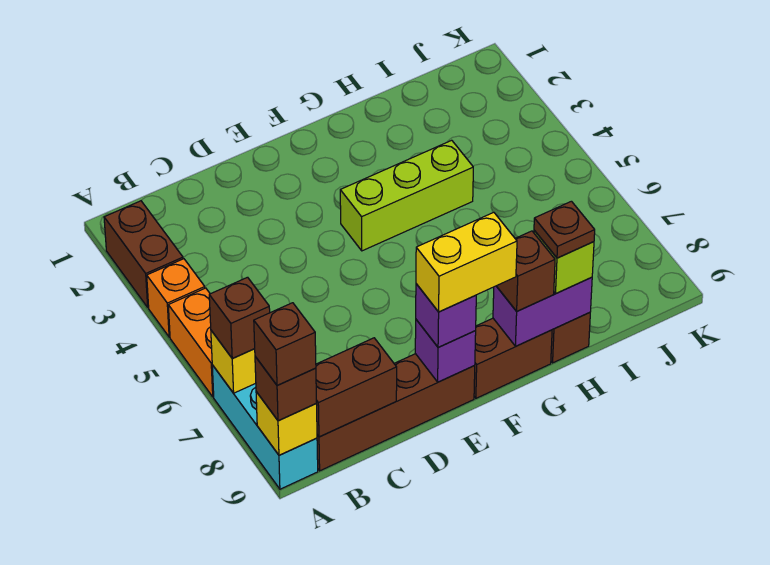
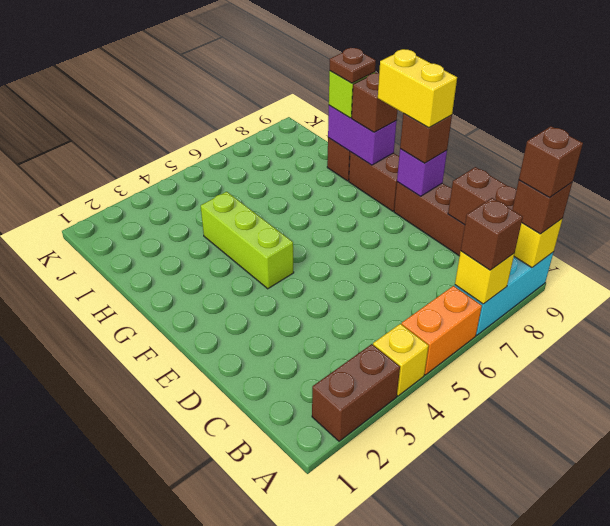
orange 1x1 brick [147,259,205,337] -> yellow 1x1 brick [373,324,429,396]
purple 1x1 brick [416,284,476,347] -> brown 1x1 brick [400,114,452,163]

